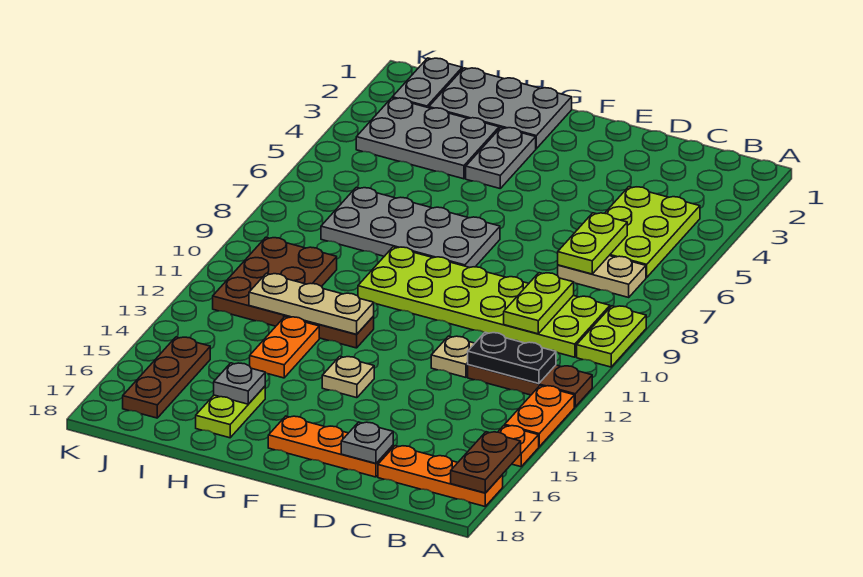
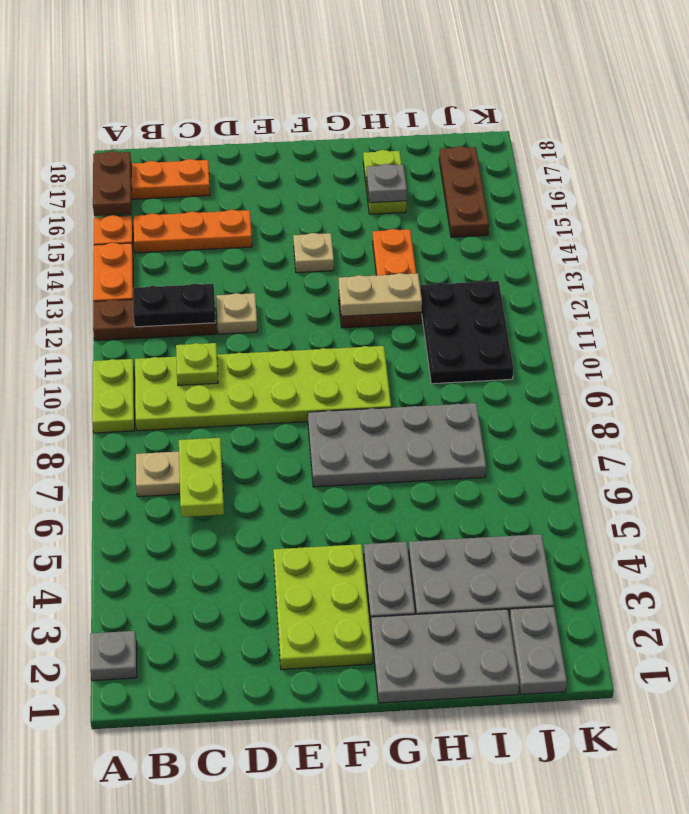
lime 2x3 plate [605,187,700,278] -> lime 2x3 plate moved to [273,544,372,669]
lime 1x2 plate [504,273,574,334] -> lime 1x1 plate [176,343,218,385]
orange 1x3 plate [268,416,393,477] -> orange 1x3 plate moved to [134,210,252,253]
grey 1x1 plate [341,422,393,463] -> grey 1x1 plate moved to [90,631,137,681]
tan 1x3 plate [249,273,374,334] -> tan 1x2 plate [339,273,422,316]
brown 2x3 plate [213,237,337,326] -> black 2x3 plate [420,281,514,384]

